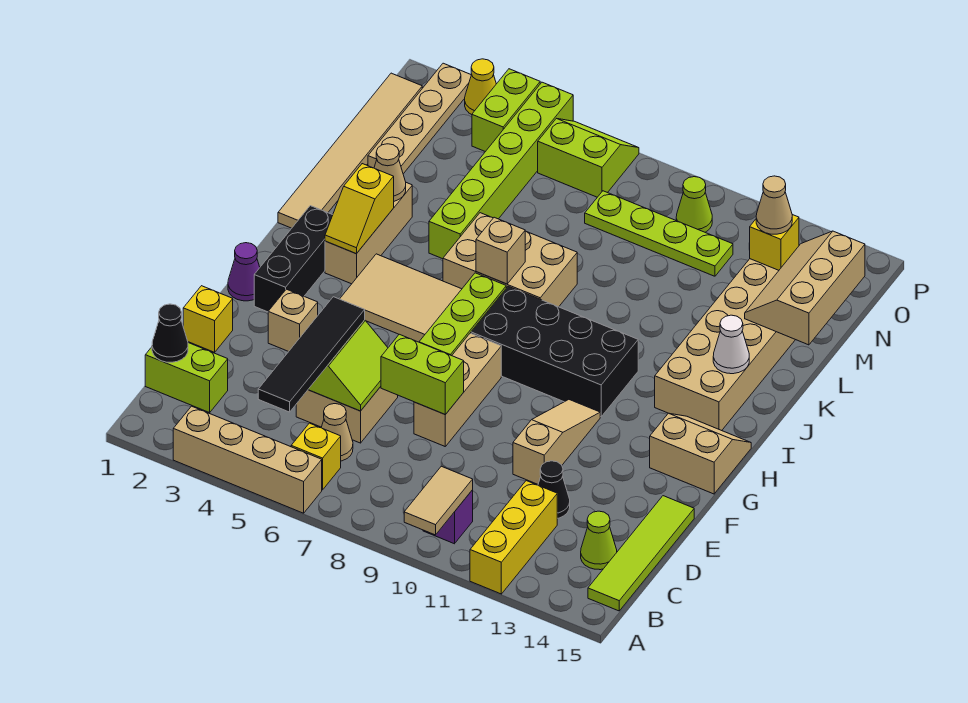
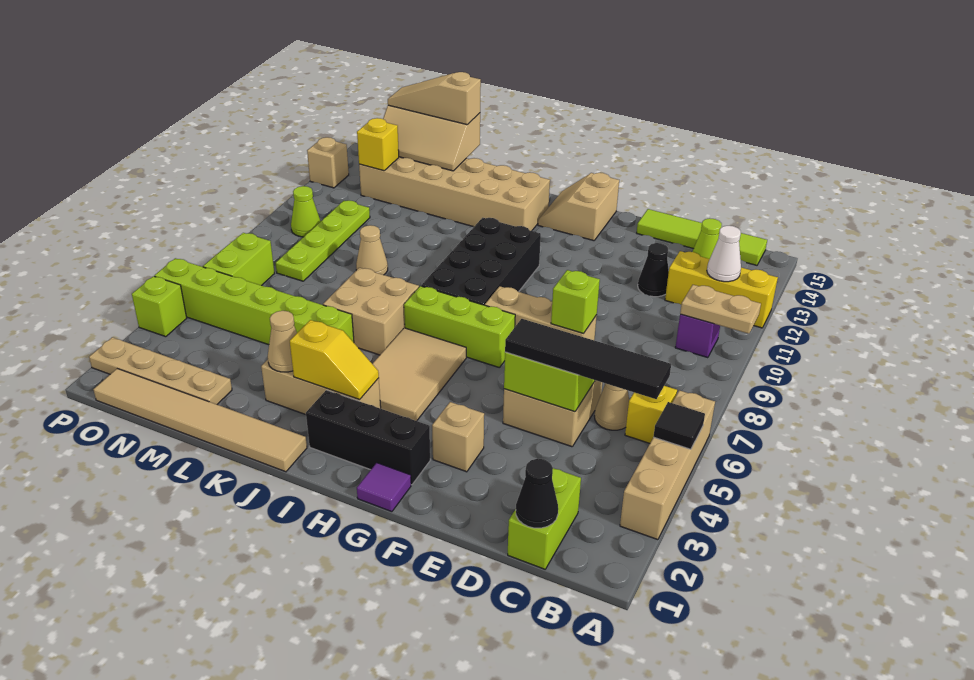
none -> black 1x1 tile [653,402,705,449]
tan 1x2 tile [404,466,473,535] -> tan 1x2 plate [680,285,761,334]
yellow 1x1 brick [183,286,233,352] -> none
lime 1x2 brick [381,334,464,415] -> lime 1x1 brick [551,270,600,334]
tan 1x3 slope [513,400,600,484] -> tan 1x3 slope moved to [388,72,481,125]
purple 1x1 cone [228,243,260,301] -> purple 1x1 tile [357,463,411,512]
tan 2x3 brick [443,213,577,307] -> tan 2x2 brick [323,268,419,355]
tan 1x1 brick [476,217,525,284] -> tan 1x1 brick moved to [307,137,349,188]
white 1x1 cone [713,315,749,374] -> white 1x1 cone moved to [707,226,741,282]
tan 1x1 cone [756,176,792,234] -> tan 1x1 cone moved to [356,225,388,275]
lime 1x2 brick [472,69,540,152] -> lime 1x1 brick [132,276,187,337]
yellow 1x1 cone [465,59,496,115] -> none

